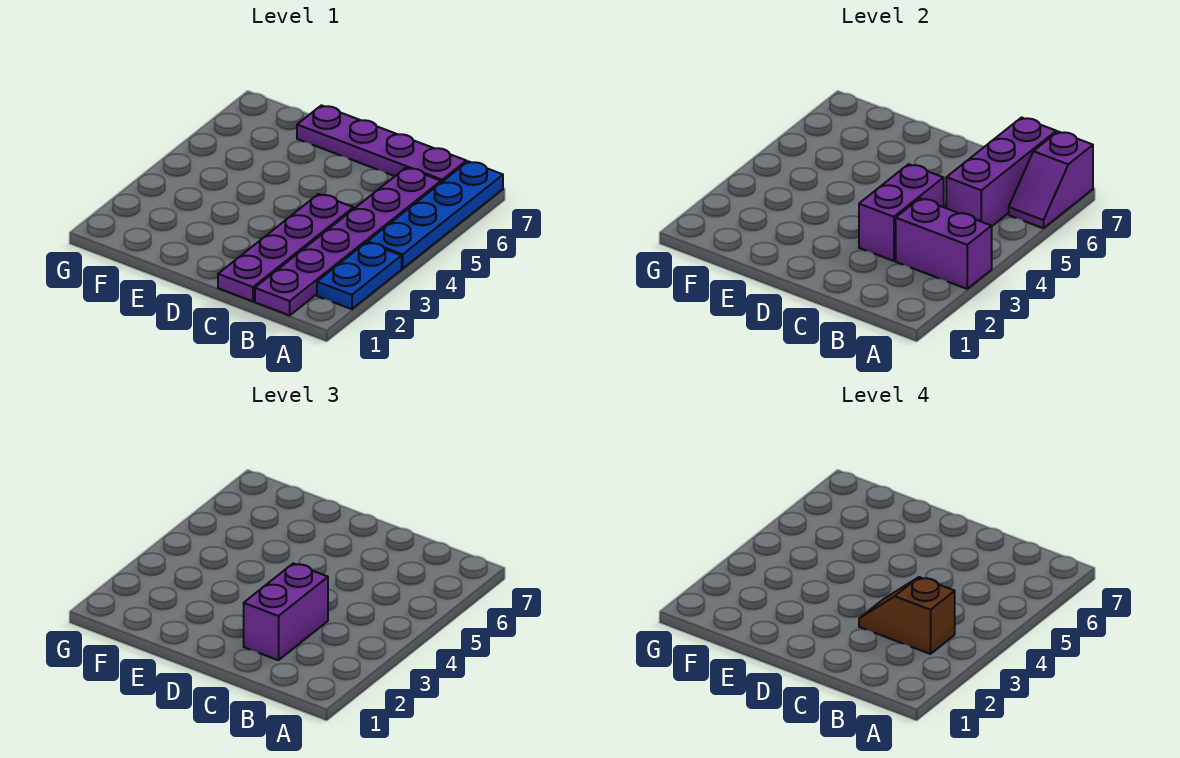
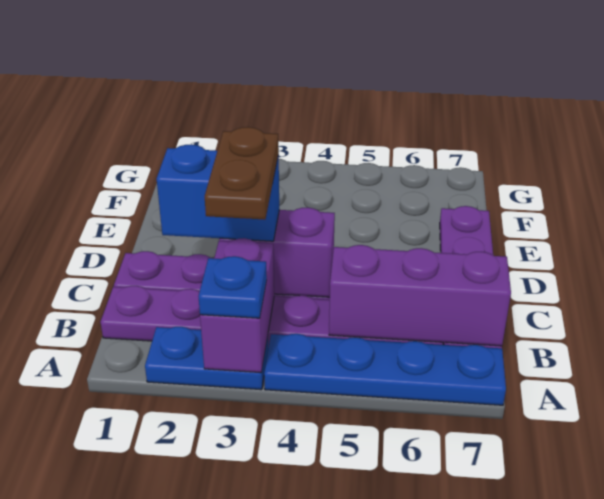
none -> blue 1x1 plate [198,256,267,318]
purple 1x2 slope [1009,132,1093,228] -> none
brown 1x2 slope [859,577,955,654] -> brown 1x2 plate [205,127,279,220]
purple 1x2 brick [244,563,328,660] -> blue 1x2 brick [157,144,279,241]

